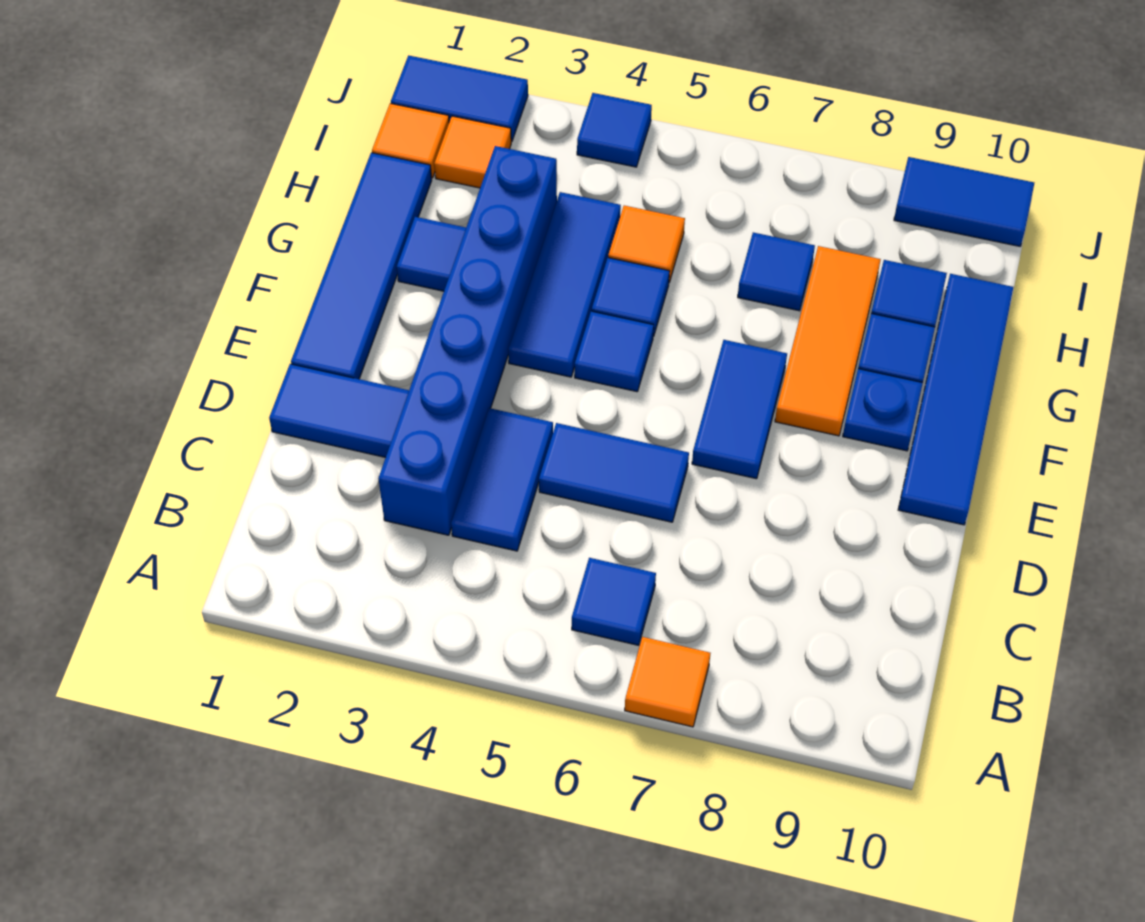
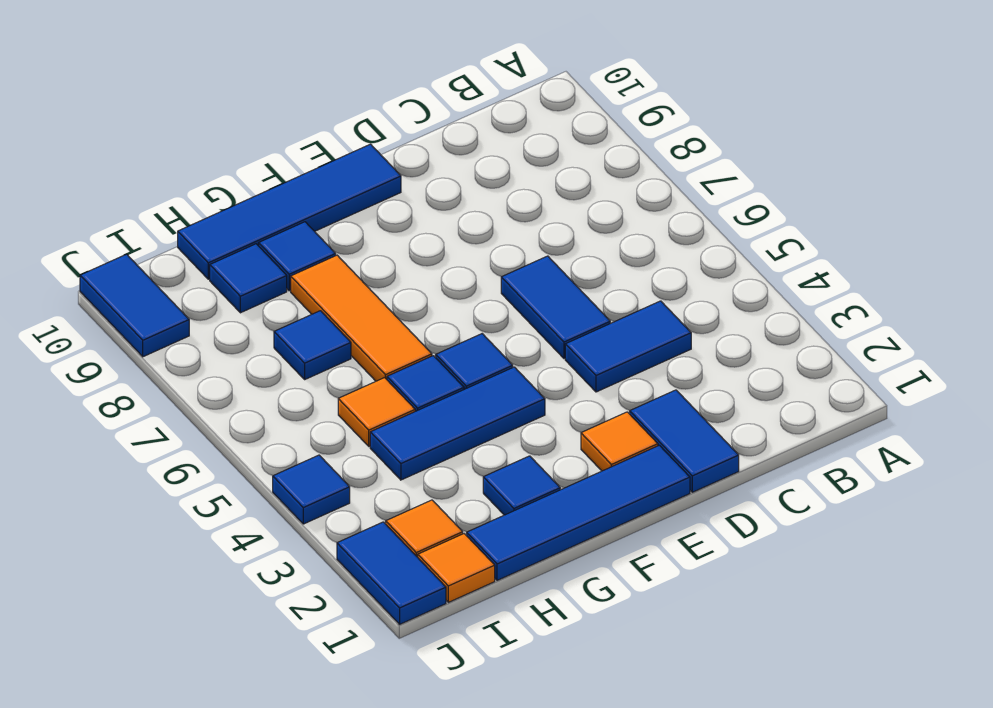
orange 1x1 tile [625,637,710,727] -> orange 1x1 tile moved to [581,412,658,471]
blue 1x1 tile [572,558,656,645] -> none
blue 1x6 brick [378,146,557,535] -> none
blue 1x2 tile [692,340,787,479] -> none
orange 1x3 tile [775,246,881,436] -> orange 1x3 tile turned to [291,255,432,381]
blue 1x1 plate [843,369,923,451] -> none

